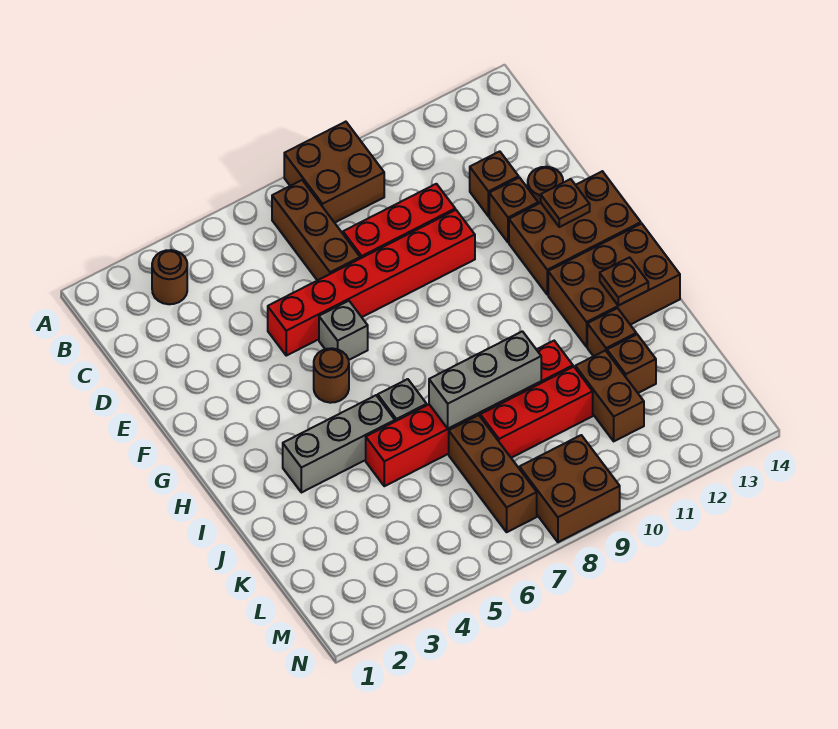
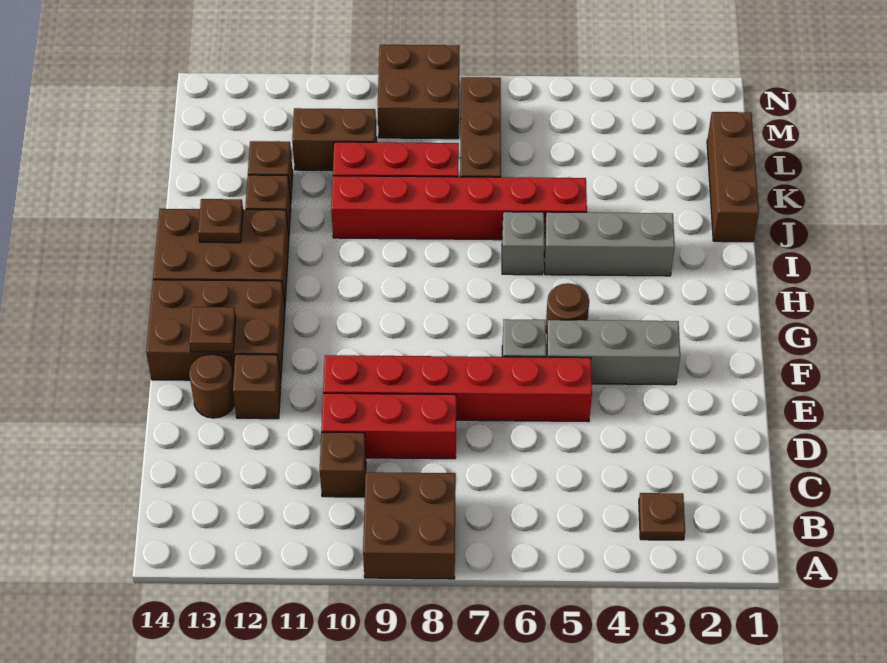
brown 1x1 round brick [152,250,187,304] -> brown 1x1 plate [639,493,685,540]
brown 1x3 brick [272,180,360,281] -> brown 1x3 brick moved to [707,112,759,242]
brown 1x1 brick [470,151,519,216] -> brown 1x1 brick moved to [320,432,366,497]
grey 1x3 brick [429,331,541,429] -> grey 1x3 brick moved to [546,320,680,385]
brown 1x2 brick [575,350,644,441] -> brown 1x2 brick turned to [292,108,377,170]

